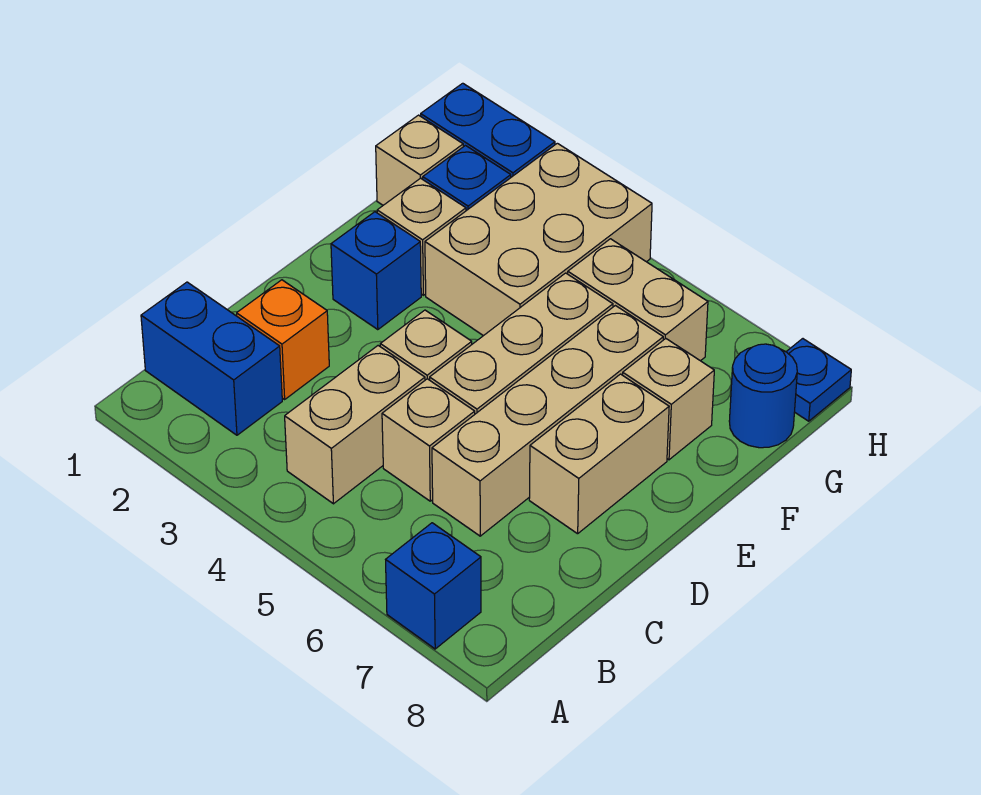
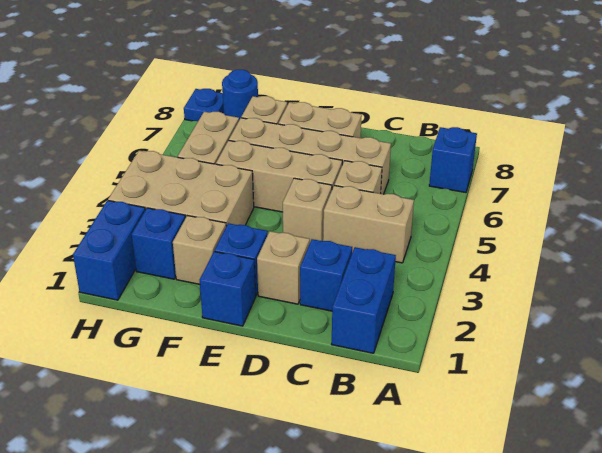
orange 1x1 brick [237,280,329,399] -> blue 1x1 brick [300,239,352,311]
none -> blue 1x1 brick [200,252,256,326]
tan 1x1 brick [376,115,463,205] -> tan 1x1 brick moved to [257,231,310,304]

